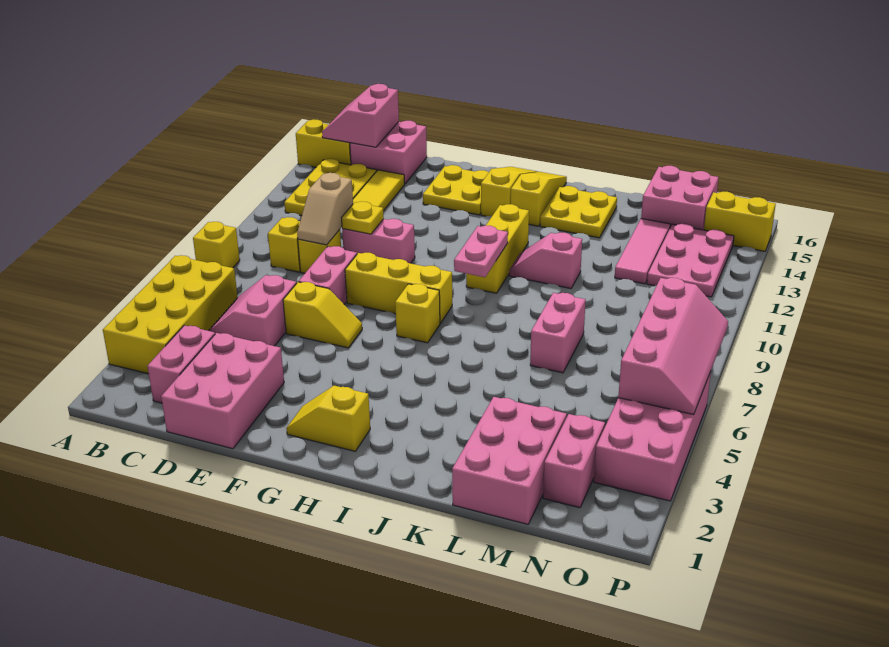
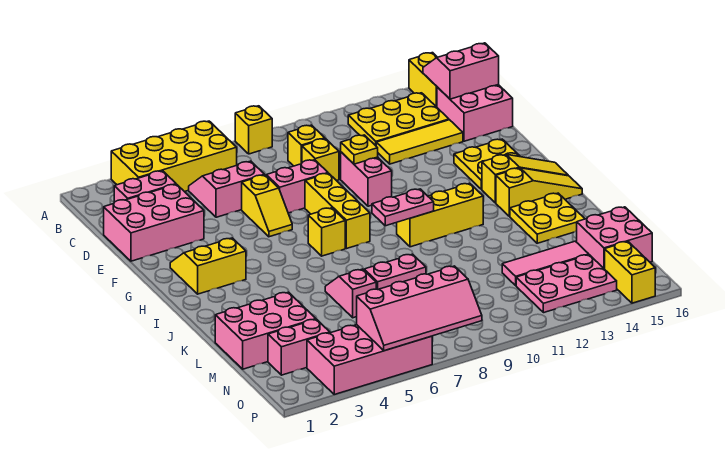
tan 1x2 slope [297,173,353,245] -> none
yellow 1x2 slope [286,386,370,451] -> yellow 2x2 slope [170,238,246,294]
pink 1x2 slope [509,232,582,289] -> pink 1x2 slope moved to [325,269,376,318]

